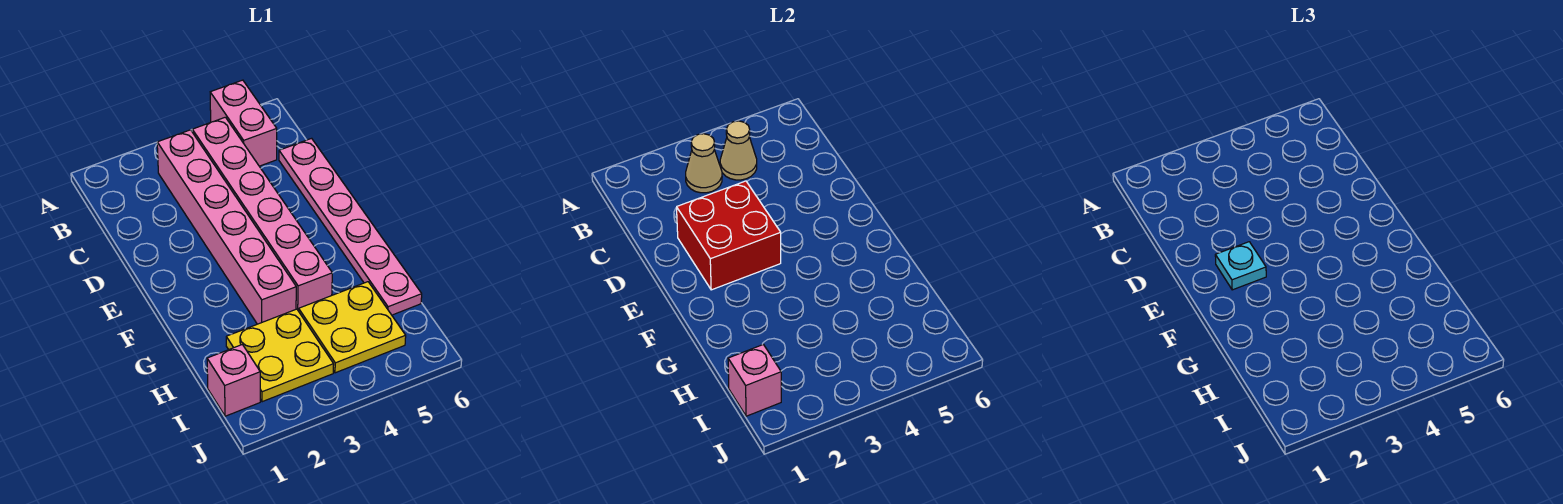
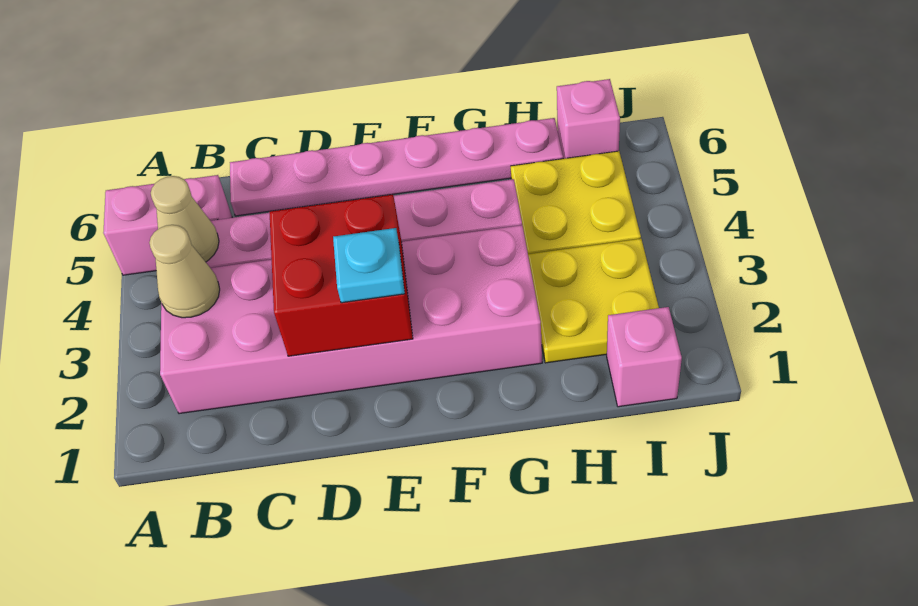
pink 1x6 brick [157,130,296,324] -> pink 2x6 brick [160,225,542,414]
pink 1x1 brick [728,345,781,416] -> pink 1x1 brick moved to [557,79,620,159]

